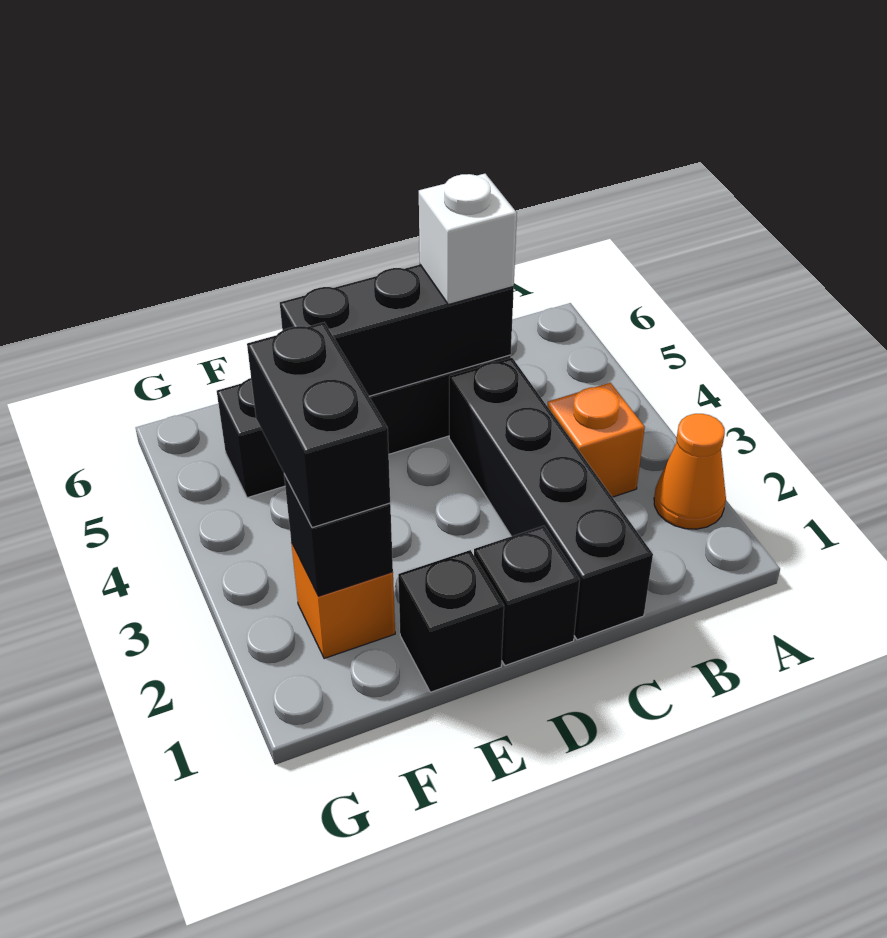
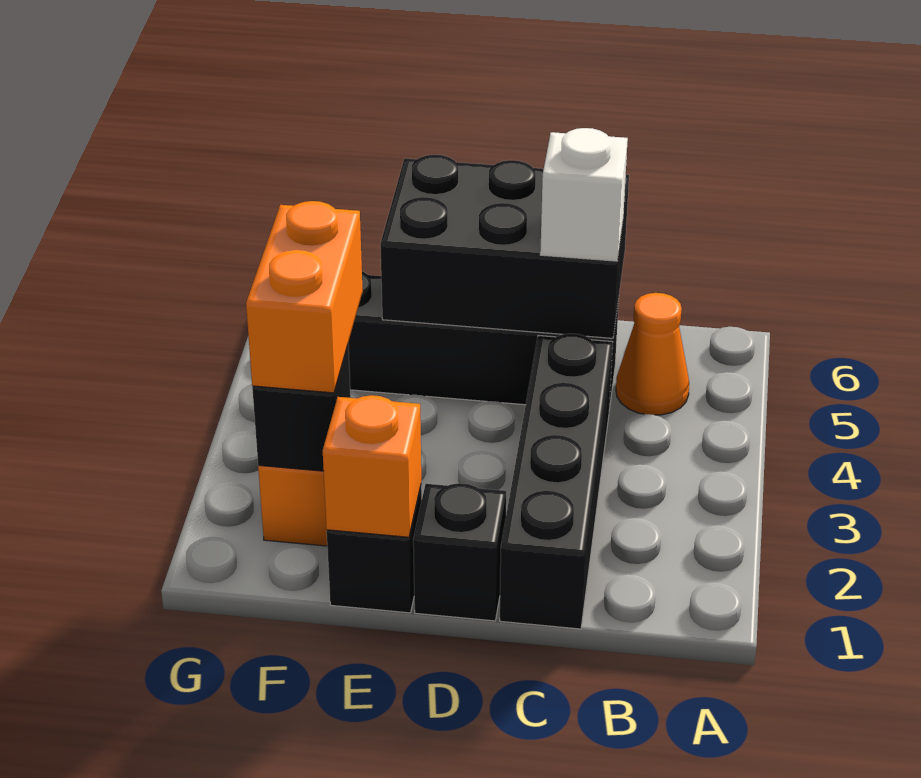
orange 1x1 cone [654,414,726,529] -> orange 1x1 cone moved to [616,293,689,415]
orange 1x1 brick [547,383,645,497] -> orange 1x1 brick moved to [323,395,421,537]
black 1x3 brick [280,265,514,396] -> black 2x3 brick [380,155,629,338]
black 1x2 brick [247,322,390,528] -> orange 1x2 brick [246,201,363,393]

